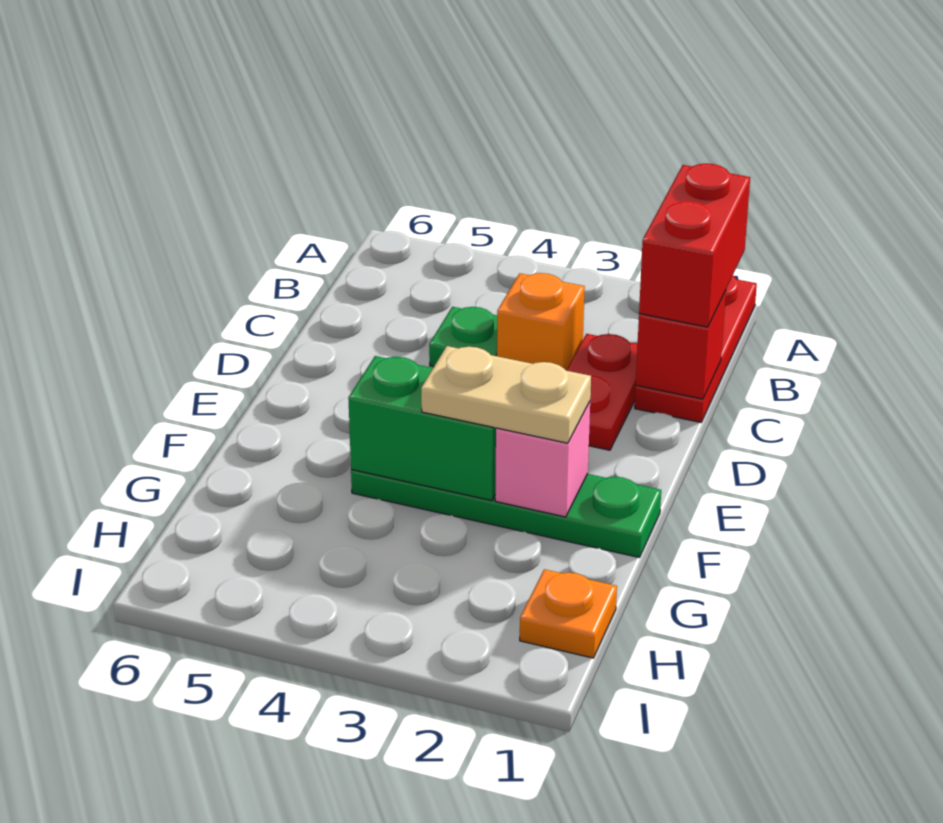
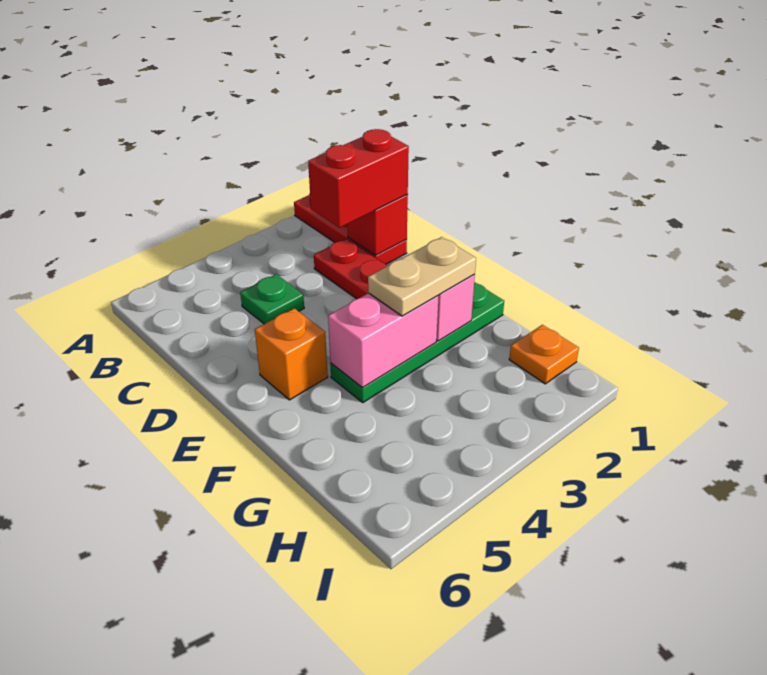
red 1x2 brick [639,164,750,327] -> red 1x2 brick turned to [308,129,409,228]
orange 1x1 brick [497,273,585,370] -> orange 1x1 brick moved to [255,308,328,400]
green 1x2 brick [348,356,496,501] -> pink 1x2 brick [328,293,439,388]

